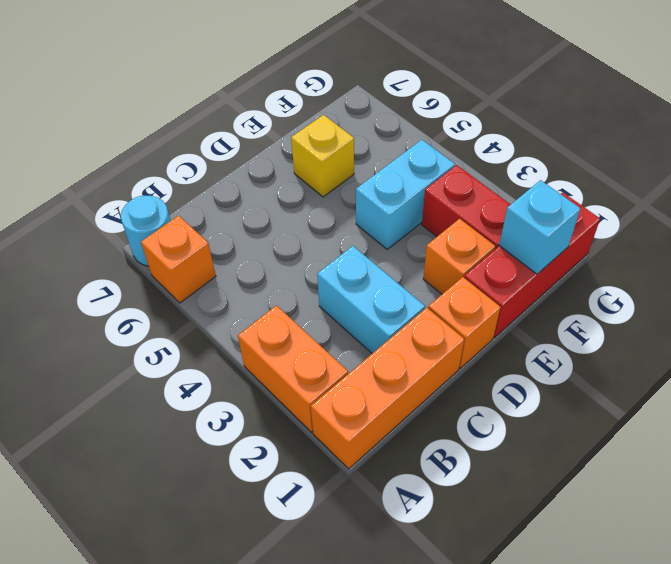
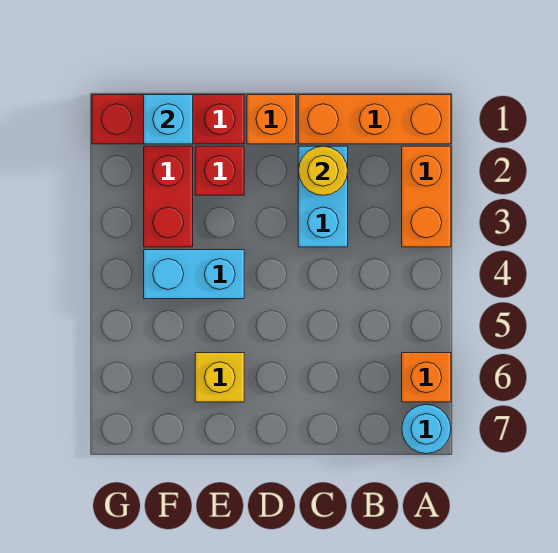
none -> yellow 1x1 round brick [298,146,348,195]
orange 1x1 brick [423,219,496,294] -> red 1x1 brick [195,146,244,195]

